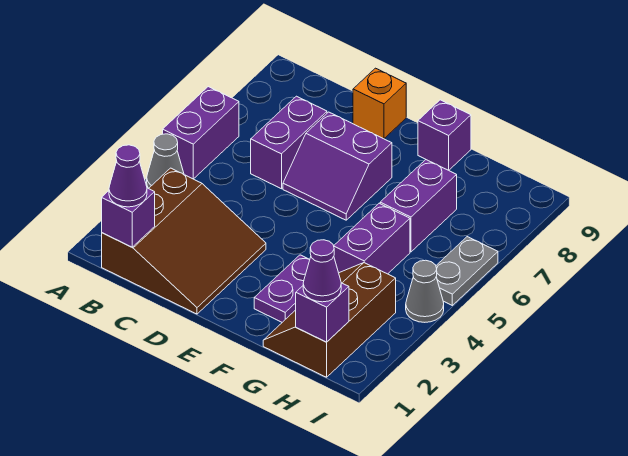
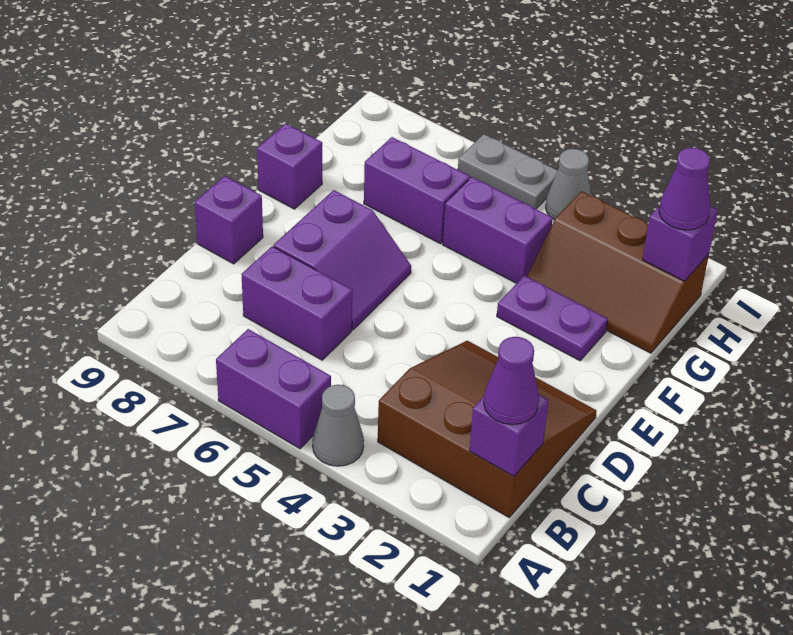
orange 1x1 brick [353,68,406,139] -> purple 1x1 brick [195,176,263,264]

